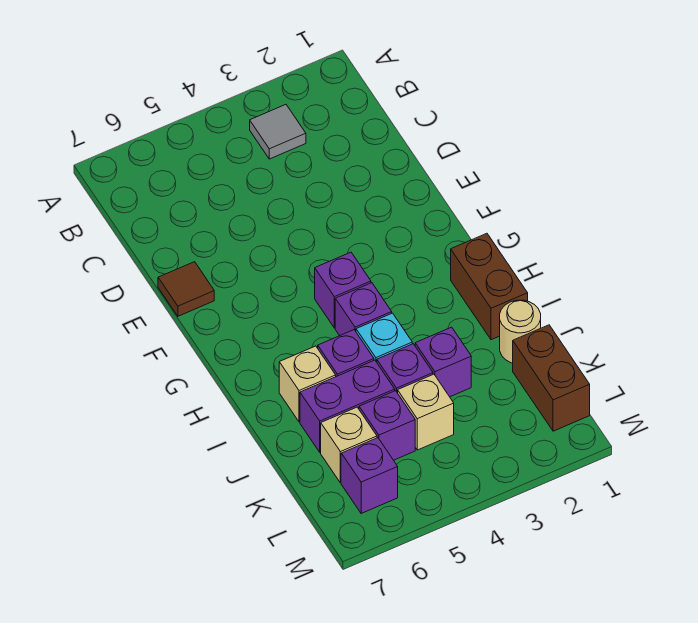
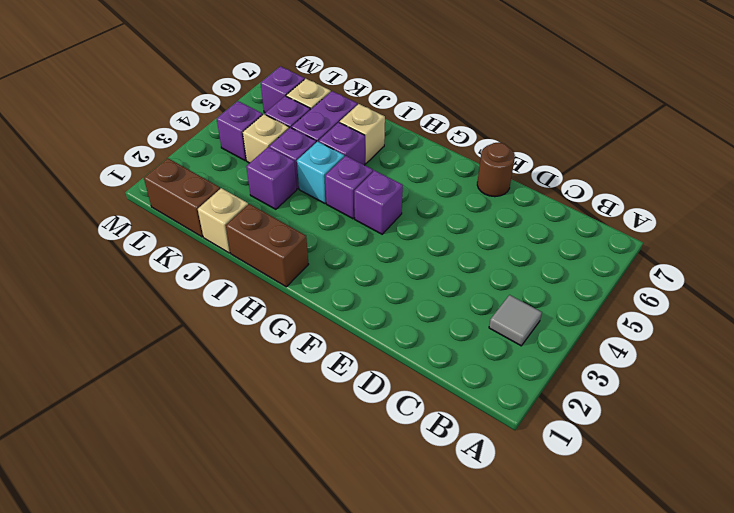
brown 1x1 tile [158,262,214,316] -> brown 1x1 round brick [477,142,515,197]
tan 1x1 round brick [500,300,541,363] -> tan 1x1 brick [198,188,248,253]
none -> purple 1x1 brick [217,101,263,161]

